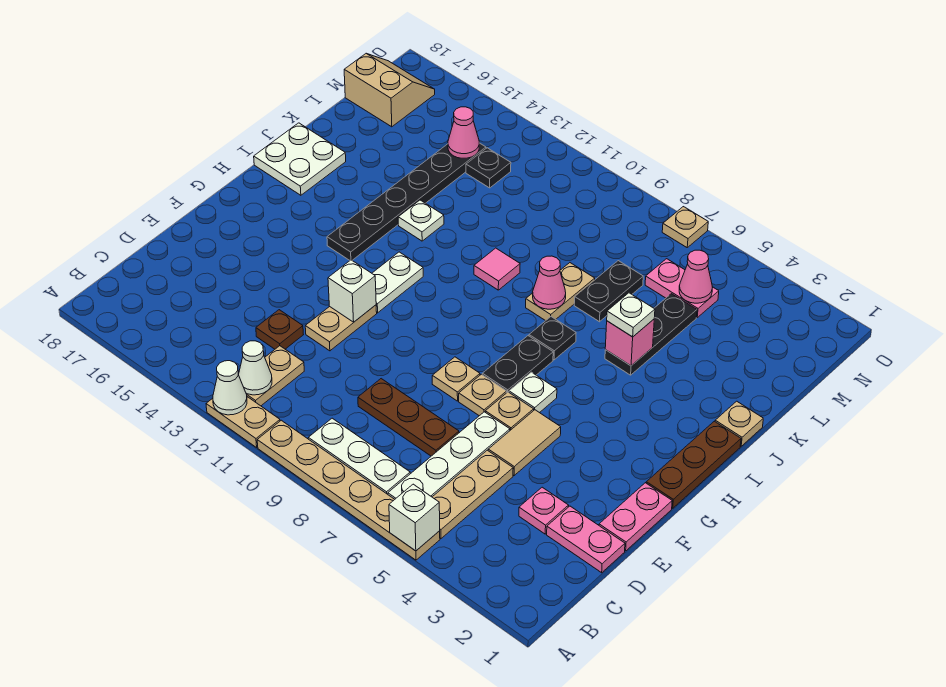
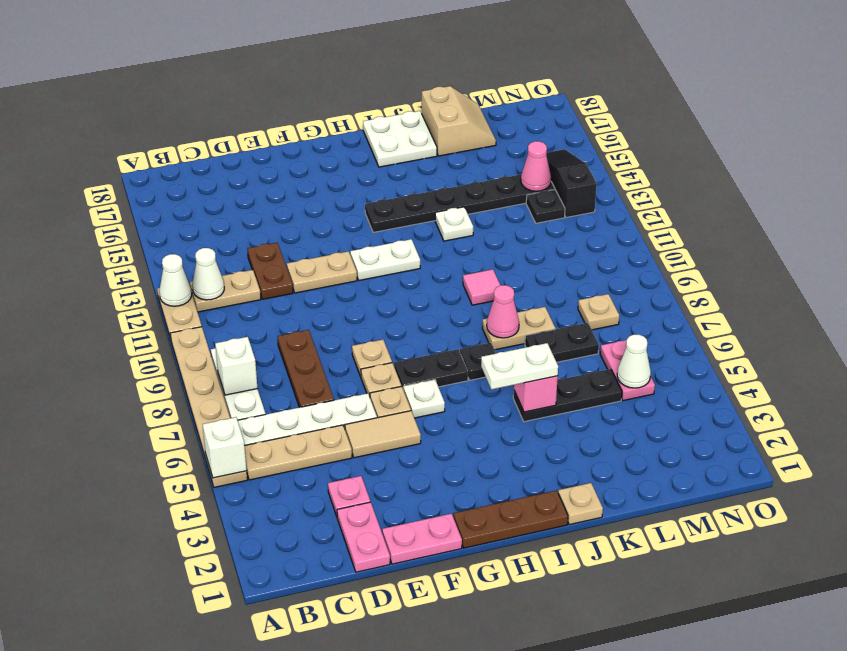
brown 1x1 plate [256,310,303,349] -> brown 1x2 plate [247,243,293,299]
white 1x1 brick [328,260,376,322] -> white 1x1 brick moved to [215,337,258,395]
white 1x1 plate [607,293,655,337] -> white 1x2 plate [481,343,558,390]
pink 1x1 cone [679,250,712,303] -> white 1x1 cone [617,335,651,388]
tan 2x2 slope [344,54,435,127] -> tan 2x2 slope moved to [422,86,496,156]
none -> black 1x3 slope [546,149,597,218]
tan 1x1 plate [662,207,708,247] -> tan 1x1 plate moved to [578,294,619,330]

